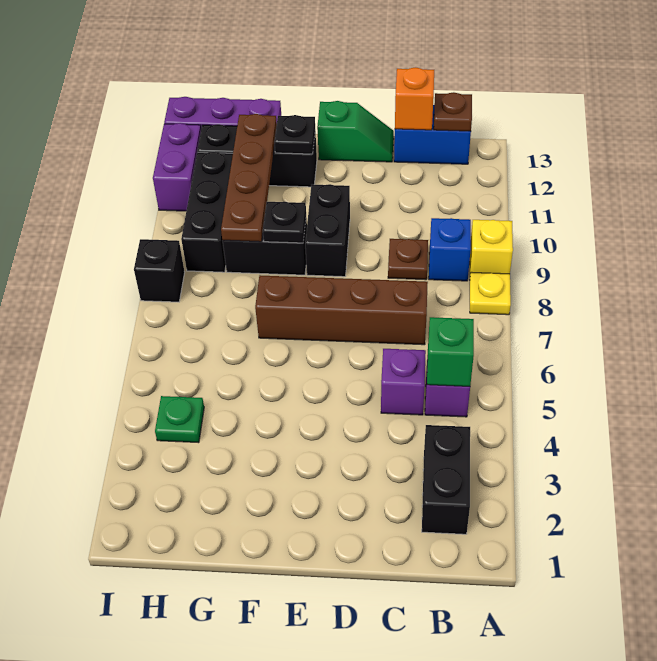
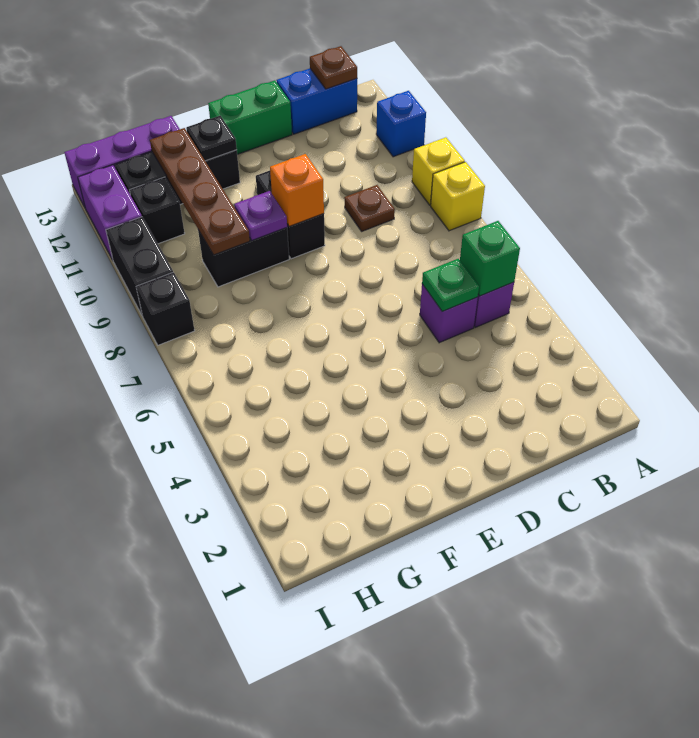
yellow 1x1 plate [470,272,511,315] -> yellow 1x1 brick [431,162,485,231]
black 1x2 brick [422,425,470,534] -> black 1x2 brick moved to [106,217,173,316]
blue 1x1 brick [429,218,471,281] -> blue 1x1 brick moved to [376,91,426,157]
brown 1x4 brick [255,275,428,345] -> none
orange 1x1 brick [395,67,434,130] -> orange 1x1 brick moved to [270,154,324,226]
green 1x2 slope [317,101,394,162] -> green 1x2 brick [208,80,292,154]
black 1x1 plate [263,202,306,243] -> purple 1x1 plate [234,191,287,240]
green 1x1 plate [155,396,204,443] -> green 1x1 plate moved to [422,259,479,311]
black 1x3 brick [181,152,233,272] -> black 1x1 brick [130,177,185,244]

